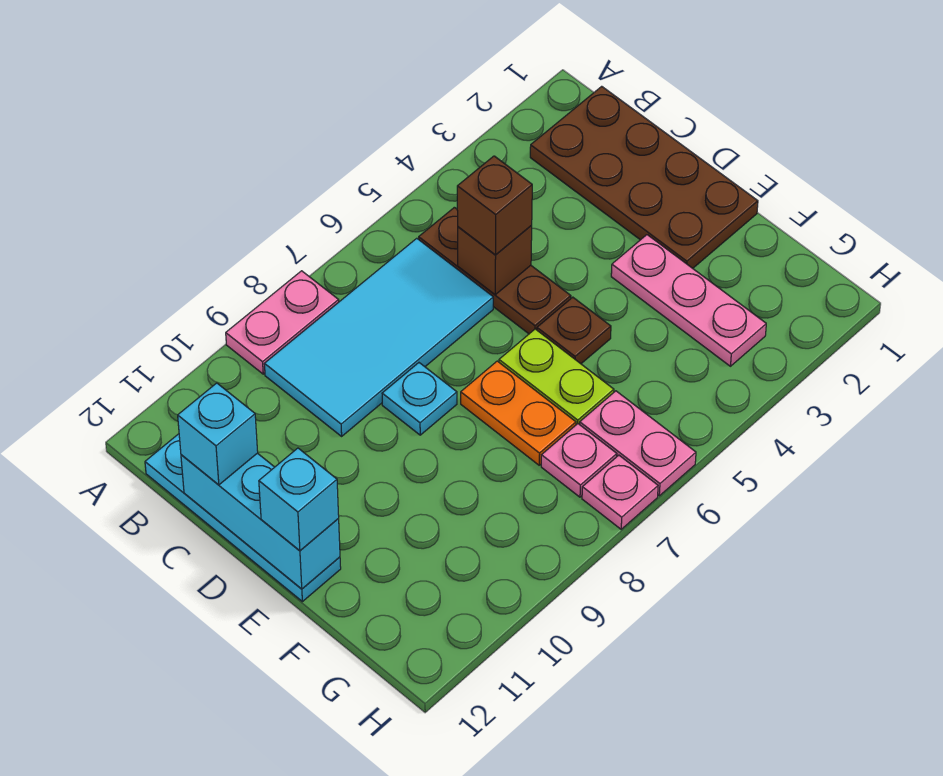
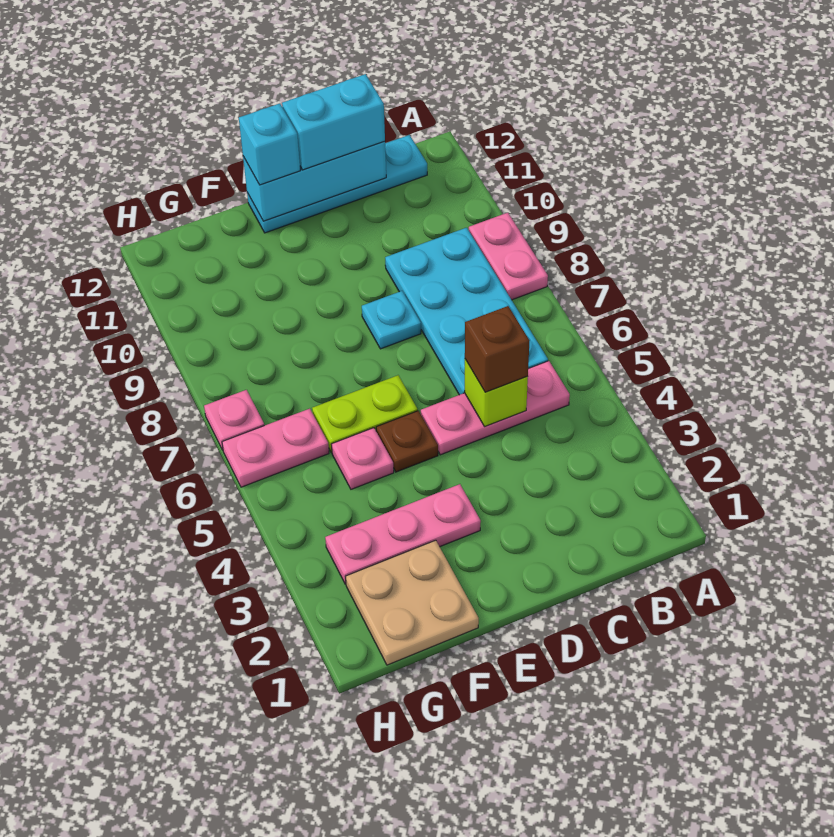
brown 2x4 plate [530,86,758,268] -> none
brown 1x3 plate [419,207,571,334] -> pink 1x3 plate [421,361,570,455]
cyan 2x4 tile [264,238,493,436] -> cyan 2x4 plate [385,228,548,395]
brown 1x1 brick [458,226,532,295] -> lime 1x1 brick [465,359,528,427]
cyan 1x1 brick [178,383,258,485] -> cyan 1x2 brick [282,74,385,170]
orange 1x2 plate [461,361,576,465] -> none
none -> tan 2x2 plate [346,540,479,665]
pink 1x1 plate [541,424,617,497] -> pink 1x1 plate moved to [331,428,394,489]

